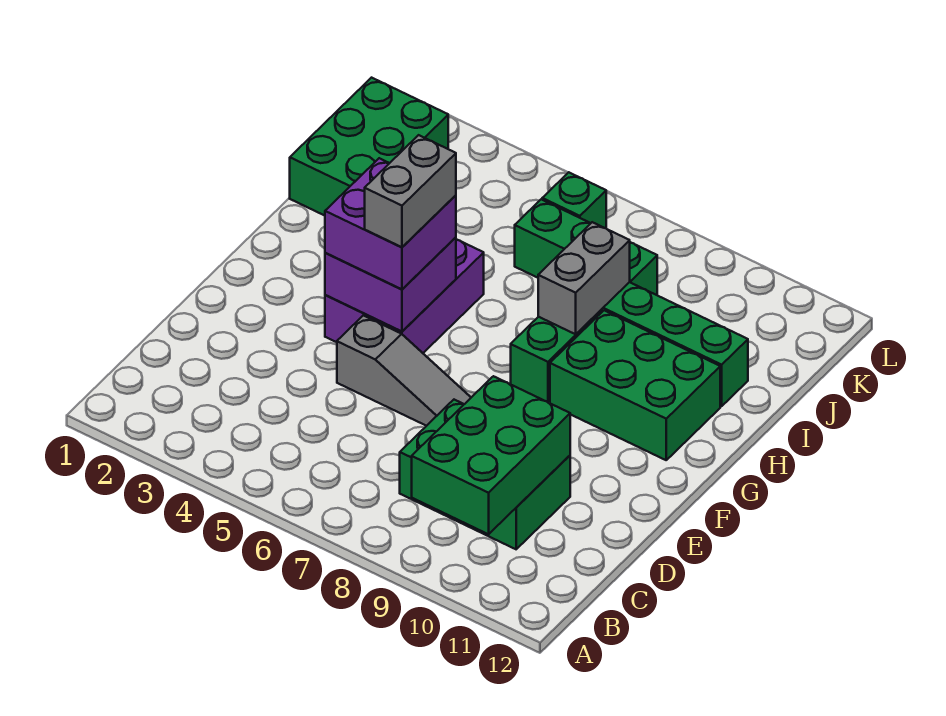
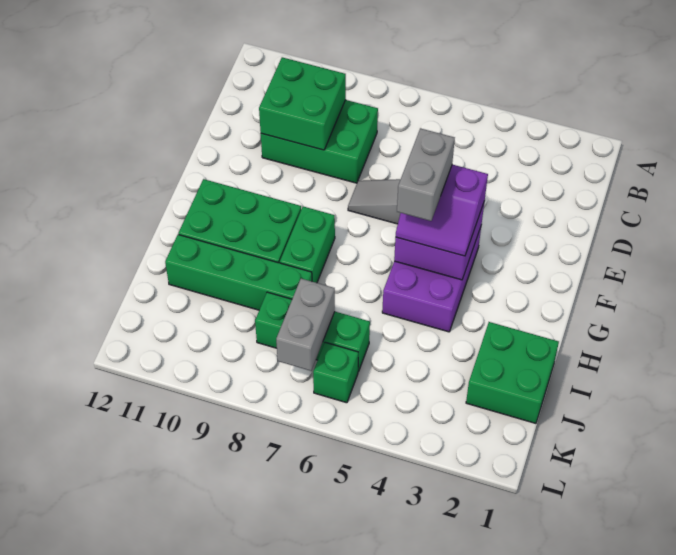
green 2x3 brick [412,376,570,534] -> green 2x2 brick [259,57,346,150]
purple 2x2 brick [325,158,456,289] -> purple 2x2 slope [396,165,488,256]
grey 1x2 brick [538,222,630,334] -> grey 1x2 brick moved to [276,279,335,371]
green 2x3 brick [290,78,448,216] -> green 2x2 brick [466,322,559,423]

